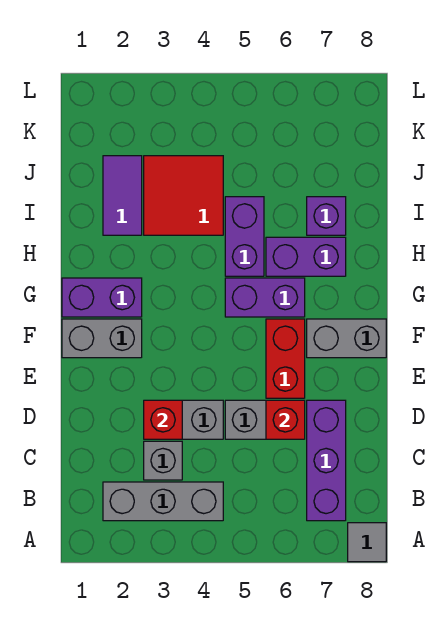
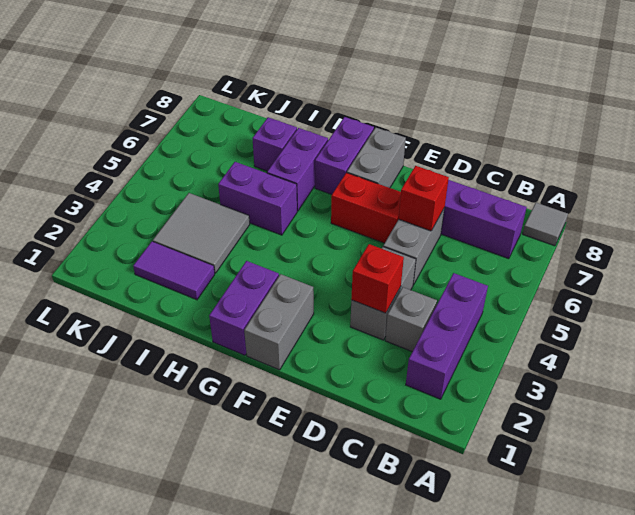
grey 1x3 brick [103,482,223,521] -> purple 1x3 brick [406,273,488,399]
purple 1x2 brick [225,278,305,317] -> purple 1x2 brick moved to [315,117,374,195]
red 2x2 tile [144,156,223,235] -> grey 2x2 tile [153,193,250,273]

